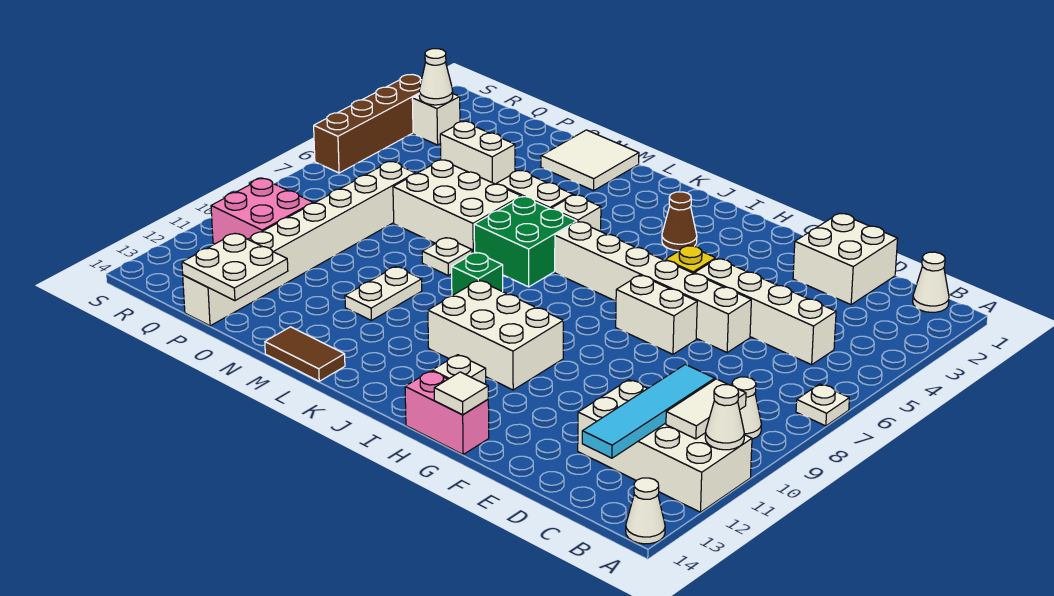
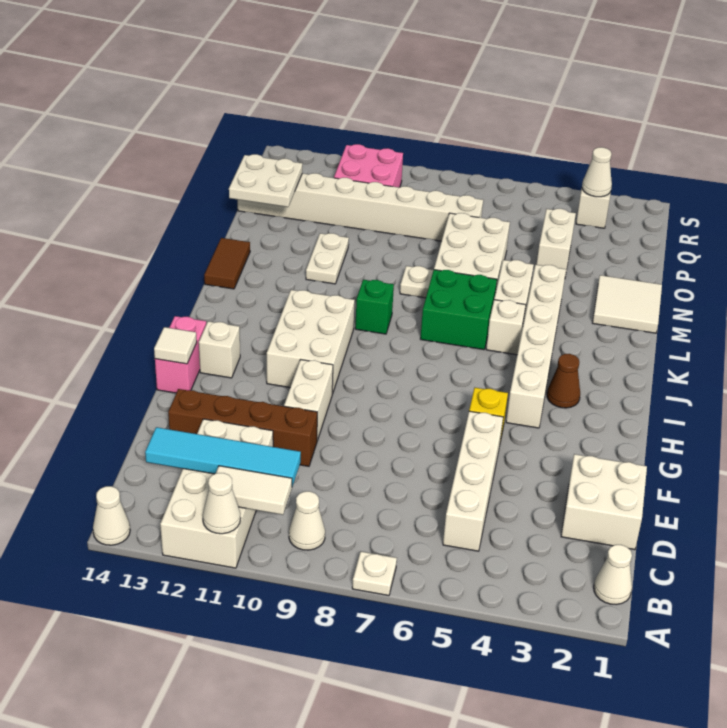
white 1x6 brick [555,222,751,353] -> white 1x6 brick moved to [506,265,566,428]
white 1x2 brick [616,275,697,354] -> white 1x2 brick moved to [284,360,333,441]
white 1x2 plate [345,267,422,320] -> white 1x2 plate turned to [306,233,349,284]
brown 1x4 brick [314,74,421,173] -> brown 1x4 brick moved to [168,389,317,466]

